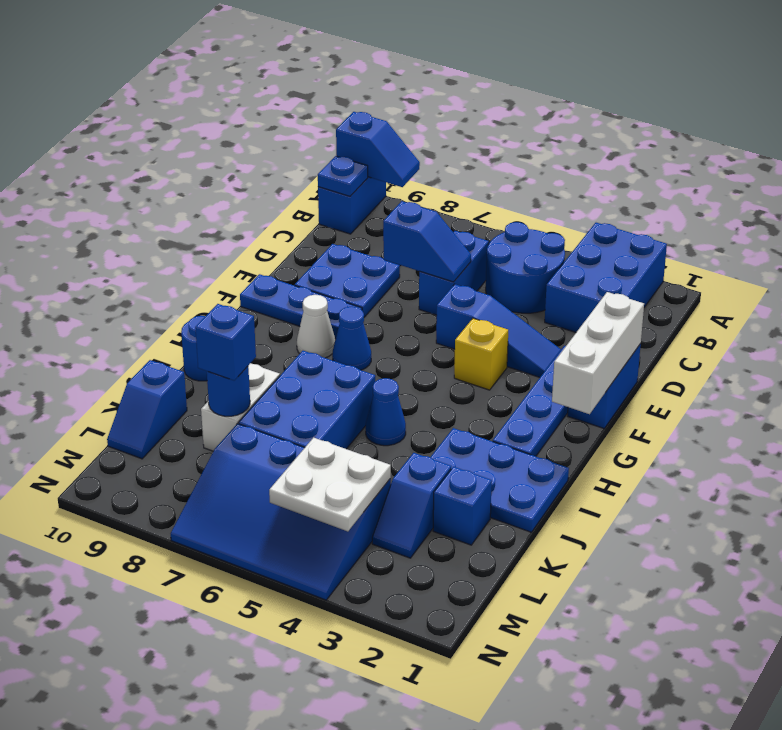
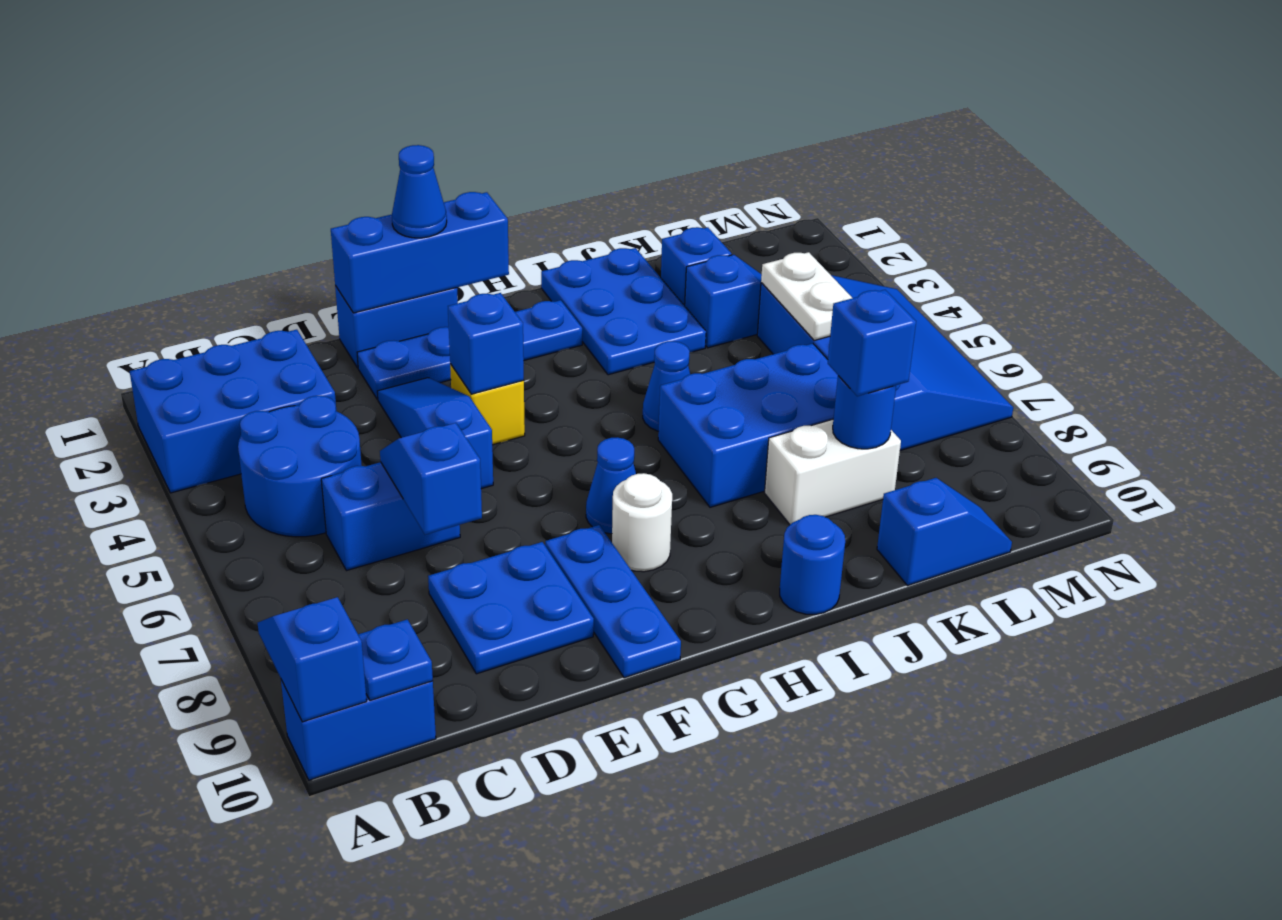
white 1x3 brick [552,292,644,414] -> blue 1x3 brick [331,192,509,313]
none -> blue 1x1 cone [392,145,447,238]
none -> blue 1x1 brick [448,293,524,394]
white 1x1 cone [297,295,335,358] -> white 1x1 round brick [612,473,672,572]
white 2x2 plate [269,438,391,531] -> white 1x2 plate [761,252,852,340]

